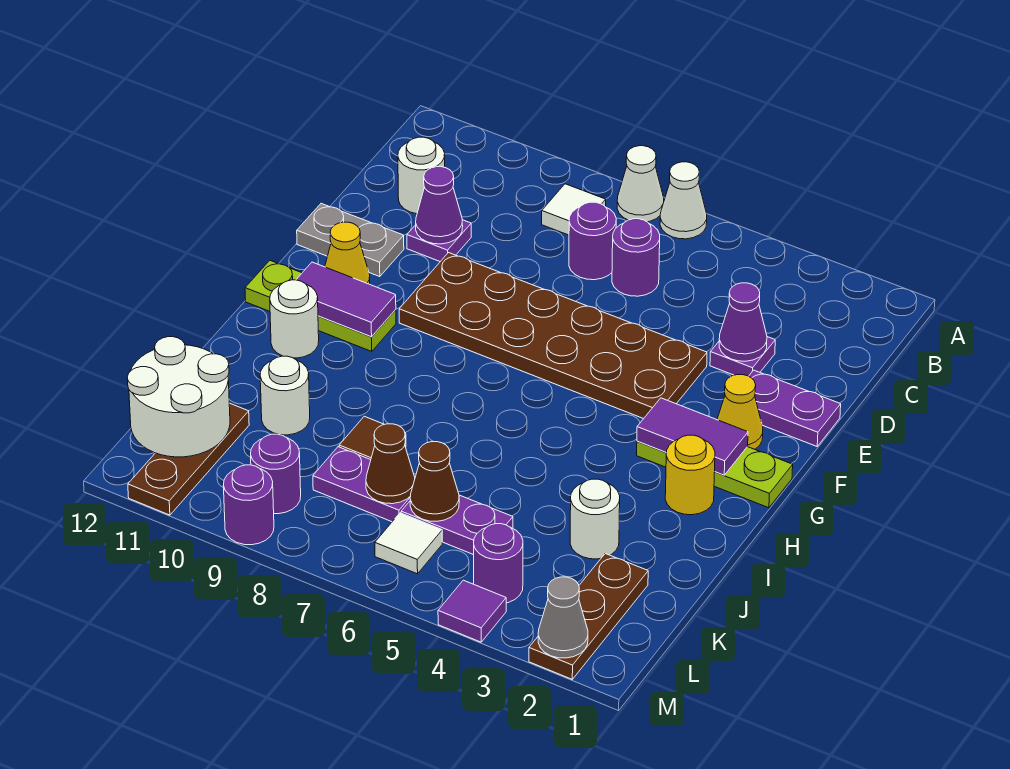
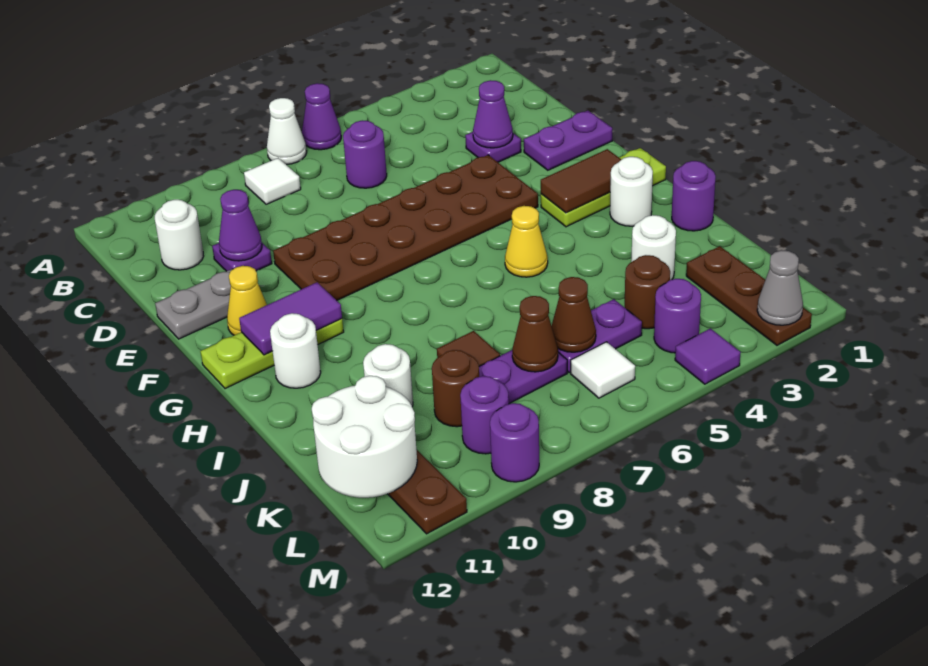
white 1x1 cone [660,162,707,239] -> purple 1x1 cone [302,83,341,150]
purple 1x1 round brick [569,202,616,280] -> purple 1x1 round brick moved to [672,161,716,231]
yellow 1x1 cone [717,375,763,449] -> yellow 1x1 cone moved to [505,206,548,277]
purple 1x2 tile [637,398,748,475] -> brown 1x2 tile [541,149,621,213]
yellow 1x1 round brick [665,435,715,515] -> white 1x1 round brick [610,157,653,226]
none -> brown 1x1 round brick [625,255,670,329]
none -> brown 1x1 round brick [432,350,479,427]

